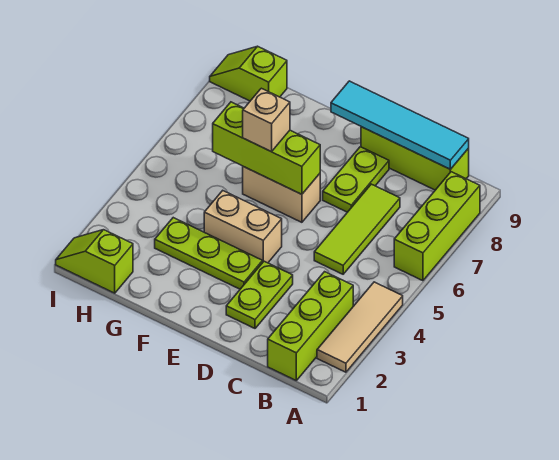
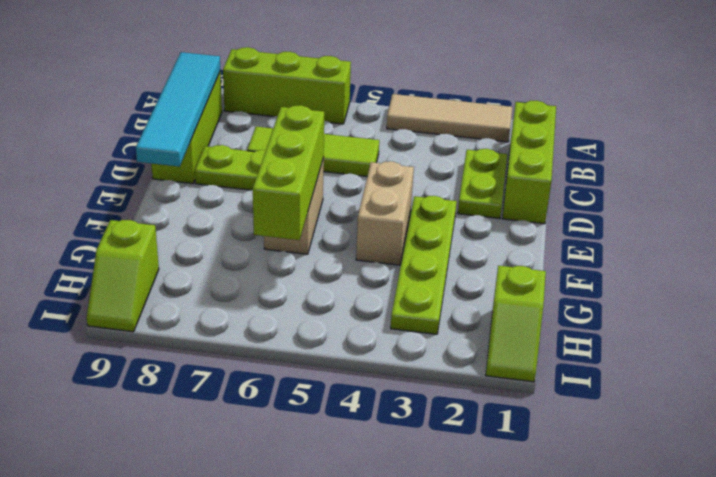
lime 1x3 brick [268,272,353,380] -> lime 1x3 brick turned to [502,101,556,224]
lime 1x2 plate [226,261,293,328] -> lime 1x2 plate turned to [458,149,507,219]
lime 1x3 plate [155,218,262,289] -> lime 1x4 plate [391,196,457,334]
tan 1x1 brick [243,88,290,152] -> none

